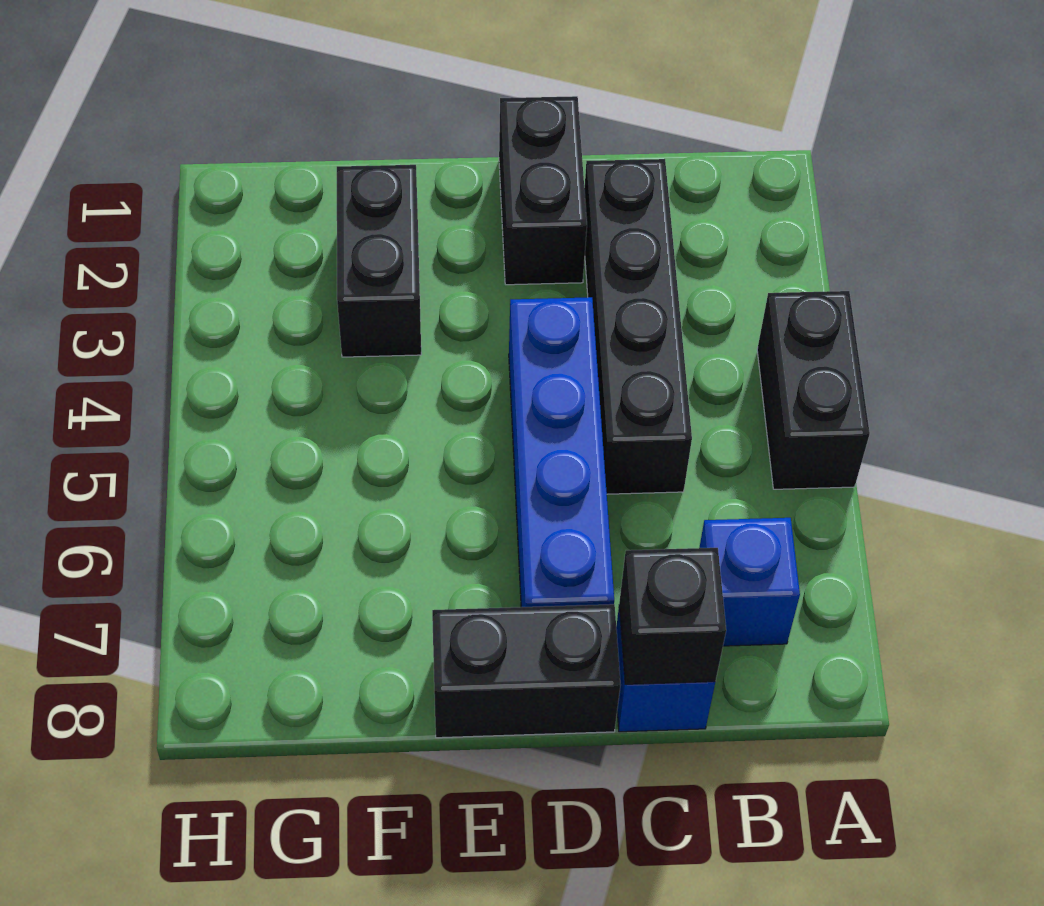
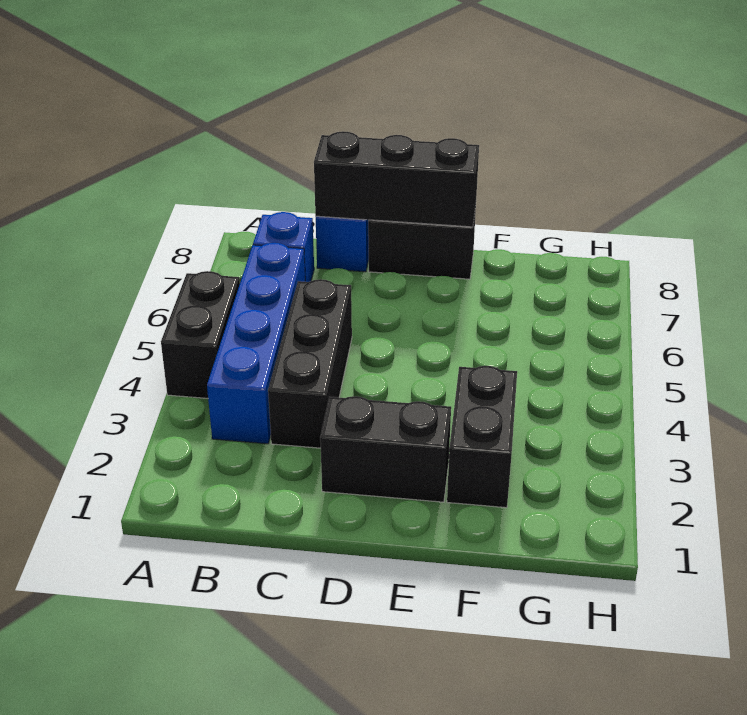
black 1x4 brick [584,159,692,494] -> black 1x3 brick [268,279,352,448]
black 1x1 brick [619,548,726,684] -> black 1x3 brick [314,131,479,227]
black 1x2 brick [499,96,587,285] -> black 1x2 brick turned to [320,396,451,502]
blue 1x4 brick [509,297,614,607] -> blue 1x4 brick moved to [207,243,305,444]

